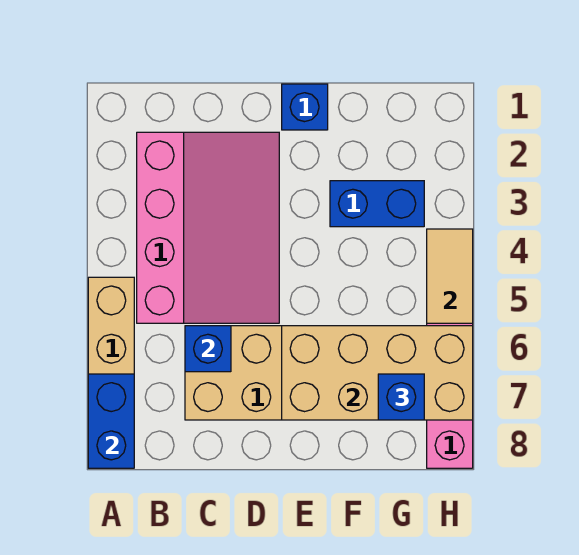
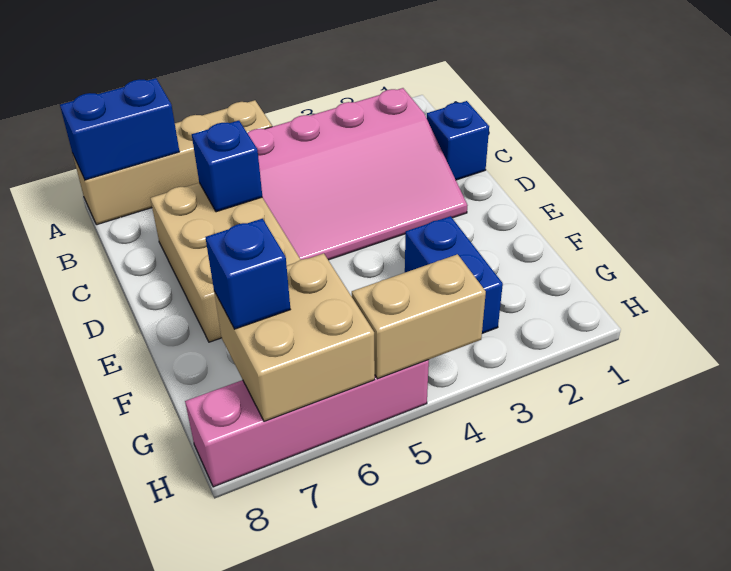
blue 1x1 brick [282,84,328,130] -> blue 1x1 brick moved to [427,101,489,180]
tan 2x4 brick [282,326,473,420] -> tan 2x2 brick [214,253,375,421]
tan 1x2 tile [427,229,473,323] -> tan 1x2 brick [352,254,486,379]

